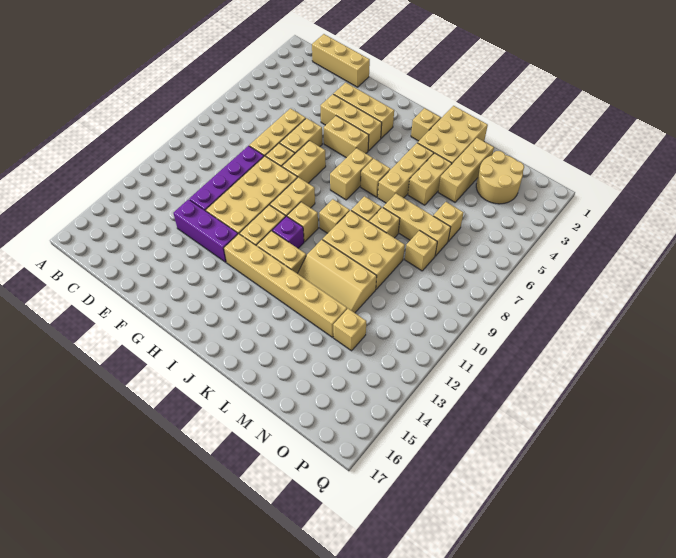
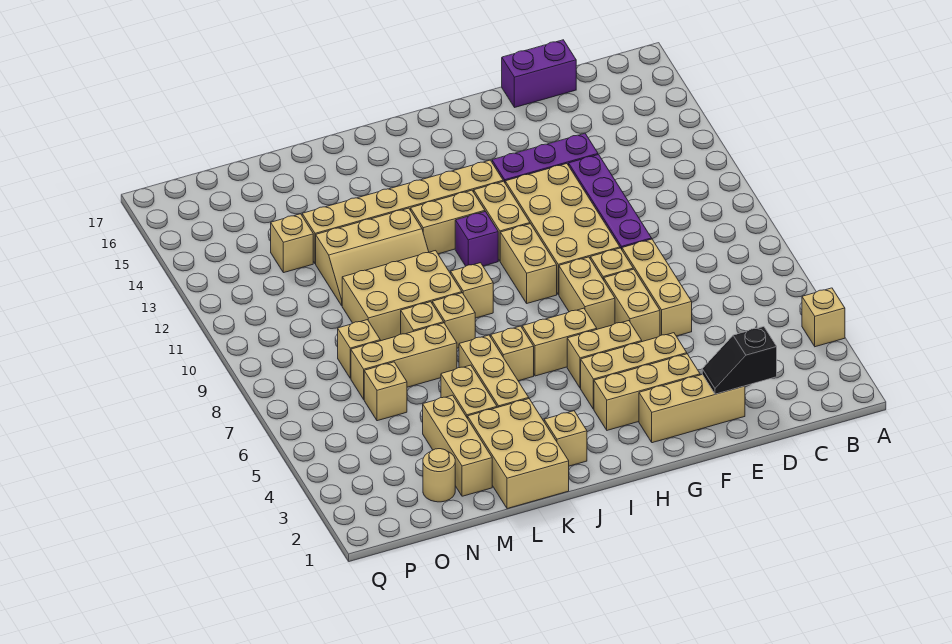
tan 1x3 brick [312,34,370,87] -> tan 1x3 brick moved to [639,375,745,443]
none -> black 1x2 slope [702,327,777,394]
none -> purple 1x2 brick [502,40,576,107]
tan 1x2 brick [330,148,373,200] -> tan 1x2 brick turned to [522,308,597,376]
tan 1x1 brick [287,202,318,242] -> tan 1x1 brick moved to [802,288,845,347]
tan 2x3 slope [298,240,377,313] -> tan 2x3 slope turned to [316,208,429,306]
tan 2x2 round brick [476,151,524,204] -> tan 1x1 round brick [423,449,455,502]

